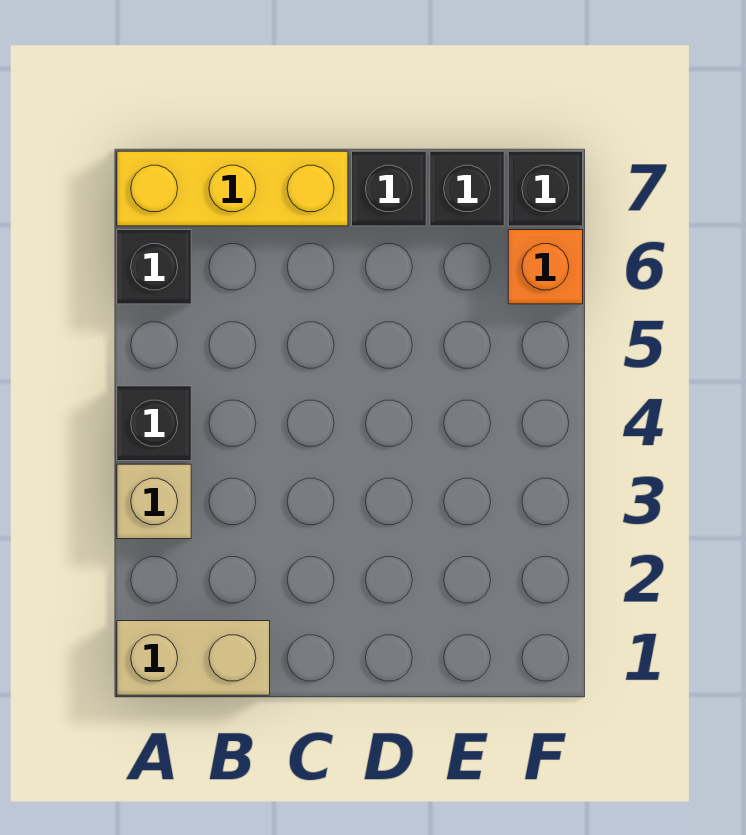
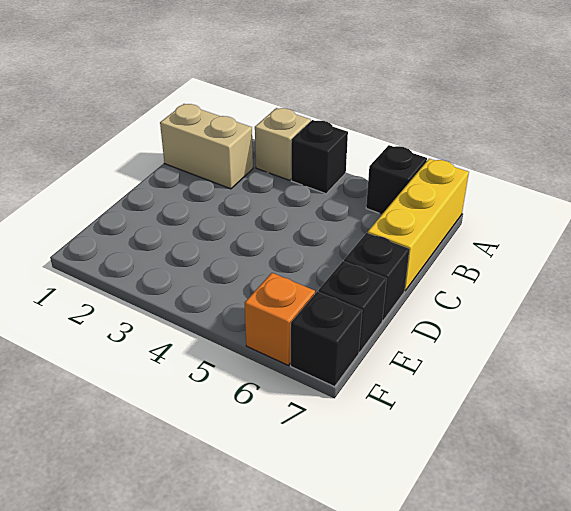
tan 1x2 brick [117,621,270,695] -> tan 1x2 brick turned to [160,104,253,189]

